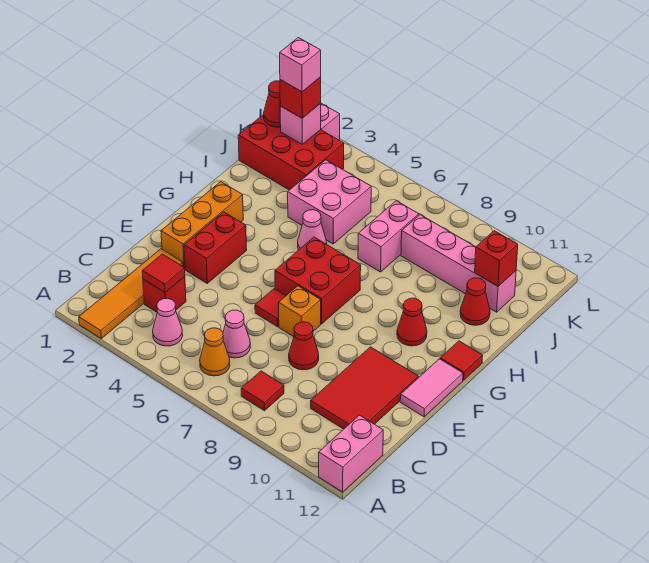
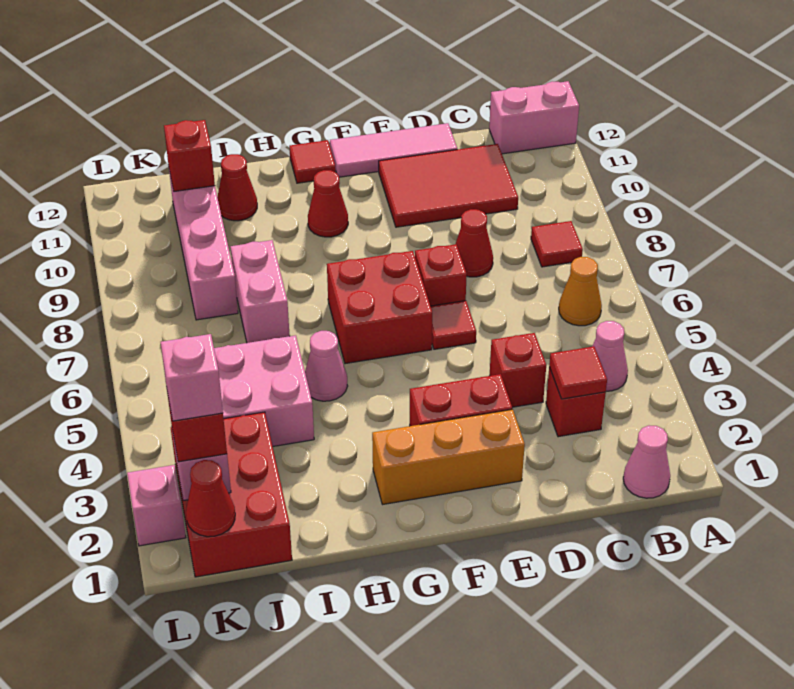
orange 1x4 tile [79,249,183,338] -> none
pink 1x1 cone [223,310,250,358] -> pink 1x1 cone moved to [623,426,670,498]
none -> red 1x1 brick [490,333,546,407]
orange 1x1 brick [279,286,321,337] -> red 1x1 brick [415,244,467,306]
pink 1x2 tile [400,359,463,417] -> pink 1x3 tile [330,123,457,177]
pink 1x2 brick [358,201,419,272] -> pink 1x2 brick turned to [231,240,290,343]

